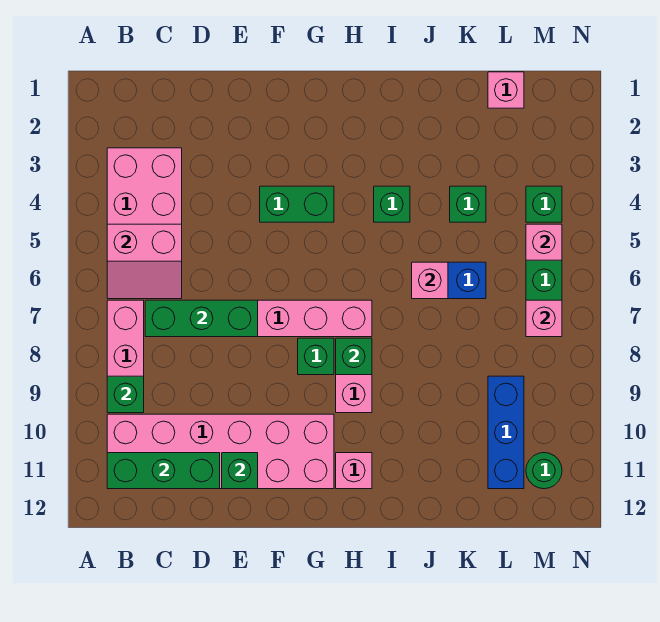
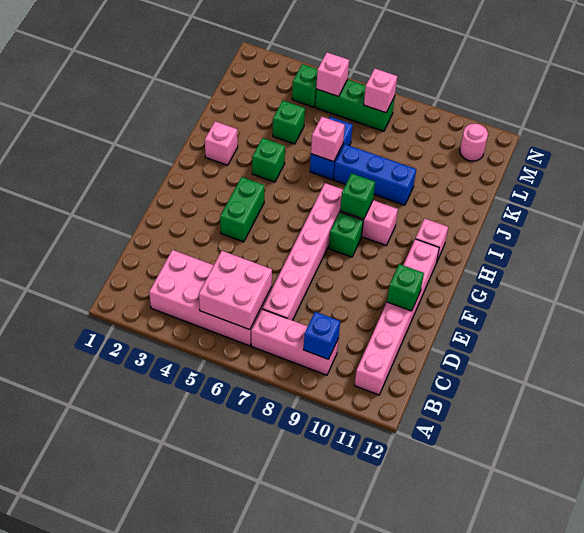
pink 2x2 slope [107,224,182,299] -> pink 2x2 brick [199,251,272,330]
green 1x1 brick [107,376,144,413] -> blue 1x1 brick [304,312,340,359]
pink 2x6 brick [107,414,334,489] -> pink 1x6 brick [354,239,439,395]
green 1x3 brick [107,453,220,489] -> none
green 1x3 brick [145,300,258,337] -> none
pink 1x1 brick [488,72,524,108] -> pink 1x1 brick moved to [205,121,238,165]
blue 1x3 brick [488,376,524,489] -> blue 1x3 brick moved to [334,144,416,205]
green 1x1 round brick [526,453,562,489] -> pink 1x1 round brick [460,123,488,161]

